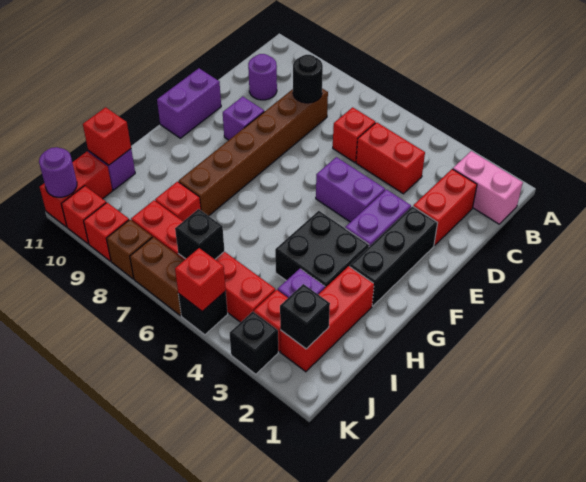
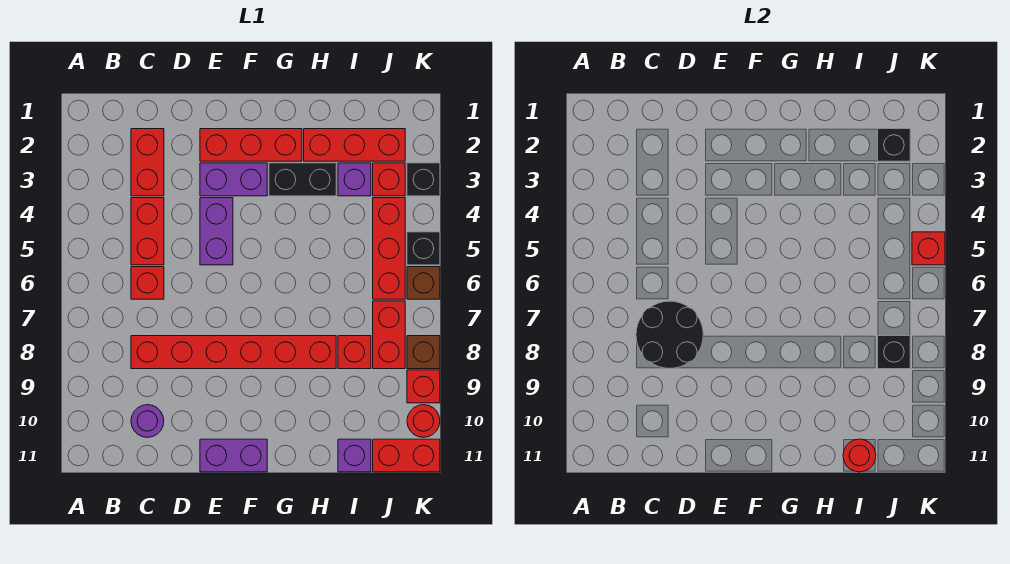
pink 1x2 brick [453,151,523,224] -> none
red 1x2 brick [413,169,477,245] -> red 1x2 brick turned to [131,129,164,196]
brown 1x6 brick [179,89,328,216] -> red 1x6 brick [131,336,336,369]
black 1x1 round brick [293,55,323,103] -> black 2x2 round brick [636,301,703,368]
black 1x3 brick [350,206,437,306] -> red 1x3 brick [200,129,302,161]
purple 1x1 brick [223,97,264,140] -> none
black 2x2 brick [275,211,369,288] -> black 1x2 brick [269,163,336,196]
red 1x1 brick [83,107,131,165] -> red 1x1 round brick [843,439,876,472]
black 1x1 brick [175,209,224,259] -> black 1x1 brick moved to [878,336,910,369]
brown 1x2 brick [130,237,184,316] -> brown 1x1 brick [407,267,440,299]
red 1x1 brick [61,186,106,244] -> red 1x1 round brick [407,405,440,437]
purple 1x1 round brick [39,147,77,197] -> none

